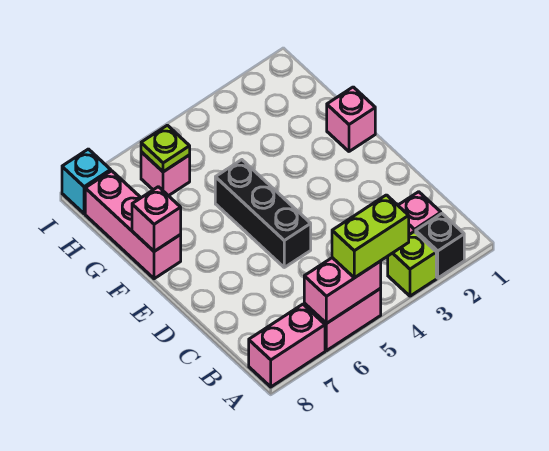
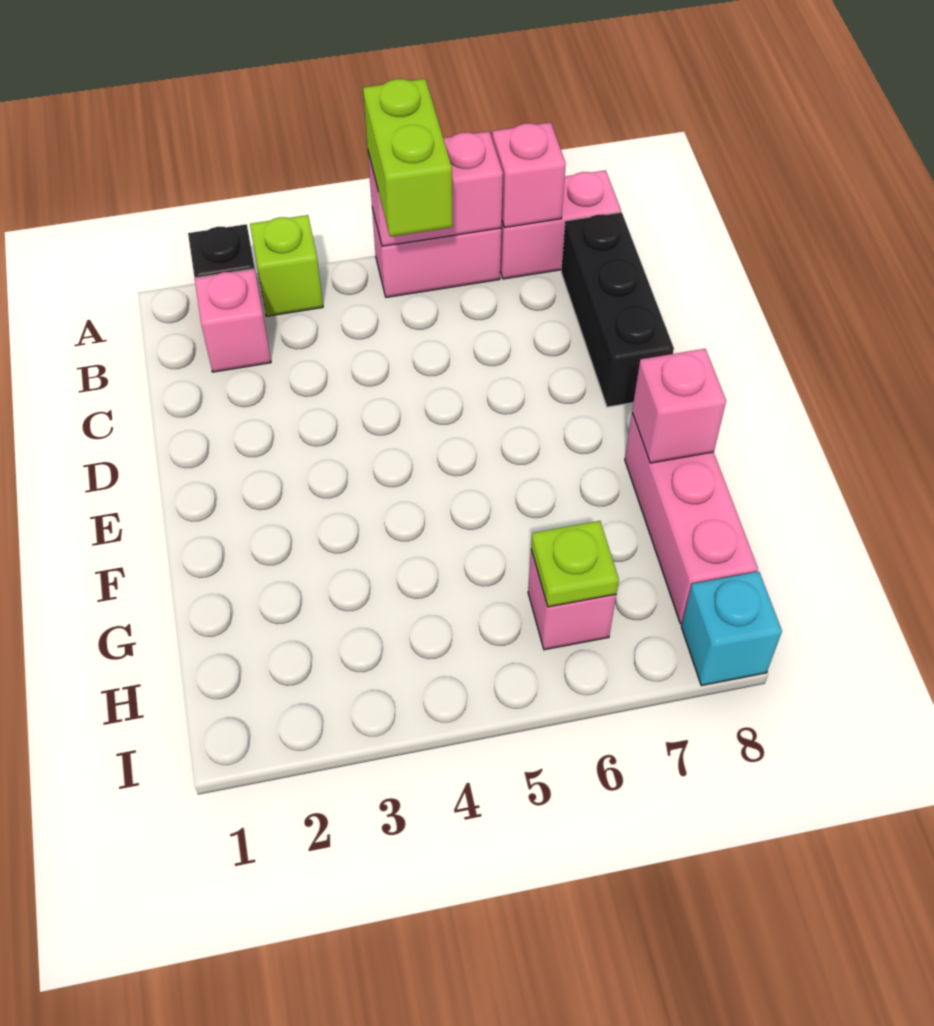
lime 1x2 brick [332,195,409,278] -> lime 1x2 brick turned to [363,79,453,237]
black 1x3 brick [215,160,311,267] -> black 1x3 brick moved to [561,212,674,407]
pink 1x1 brick [327,87,375,151] -> pink 1x1 brick moved to [492,122,566,228]

